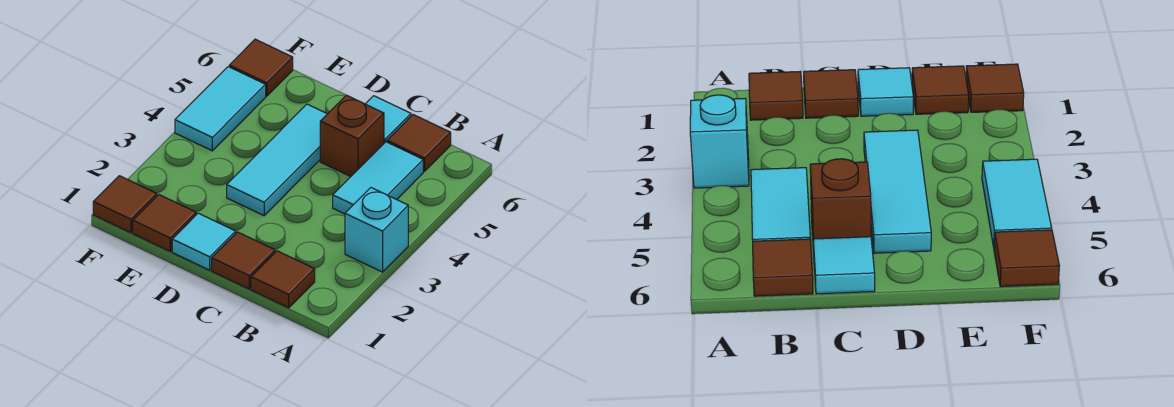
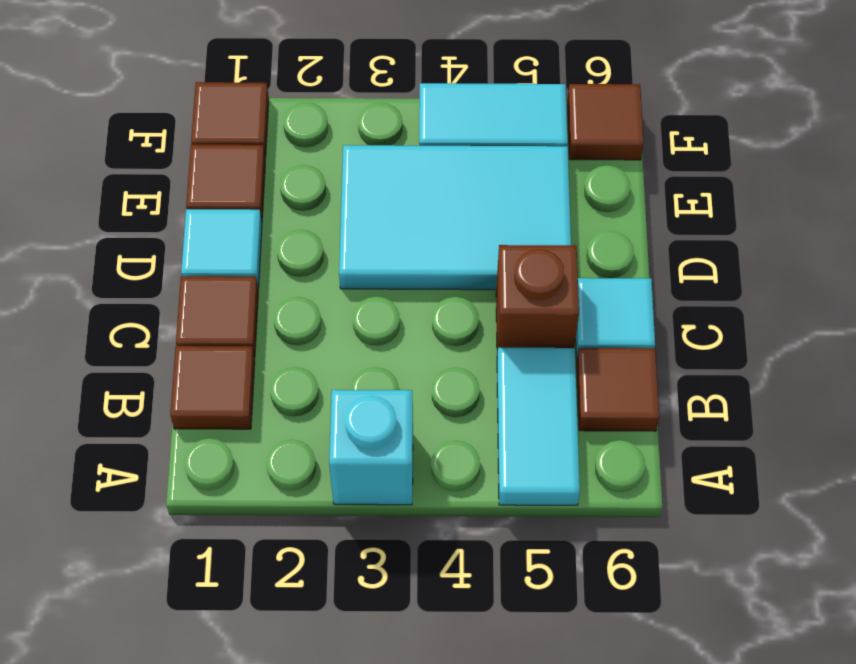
cyan 1x2 tile [333,142,423,214] -> cyan 1x2 tile turned to [497,348,580,505]
cyan 1x3 tile [227,104,327,216] -> cyan 2x3 tile [339,145,571,290]

